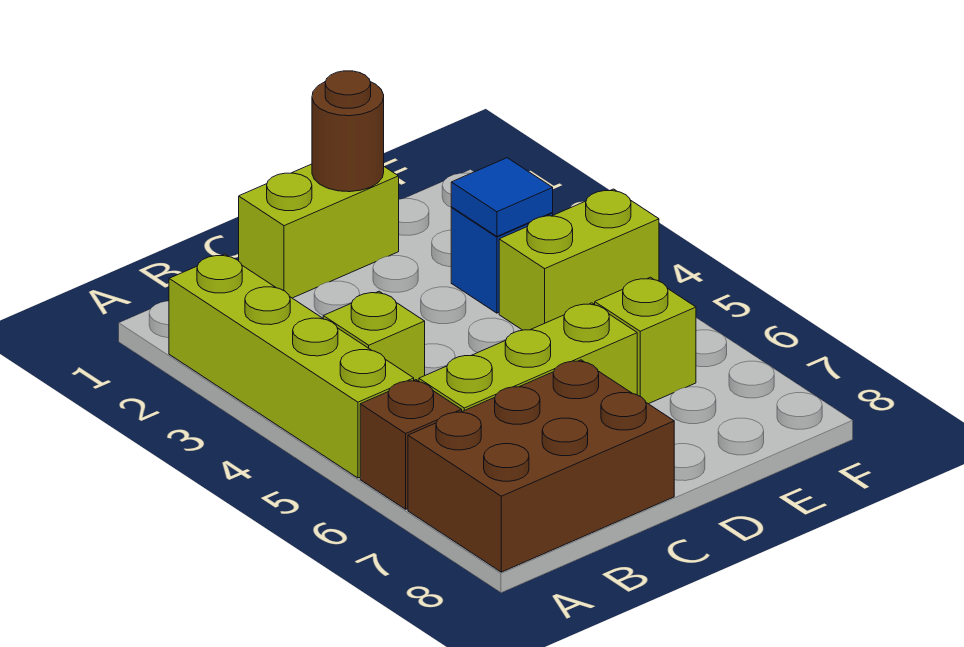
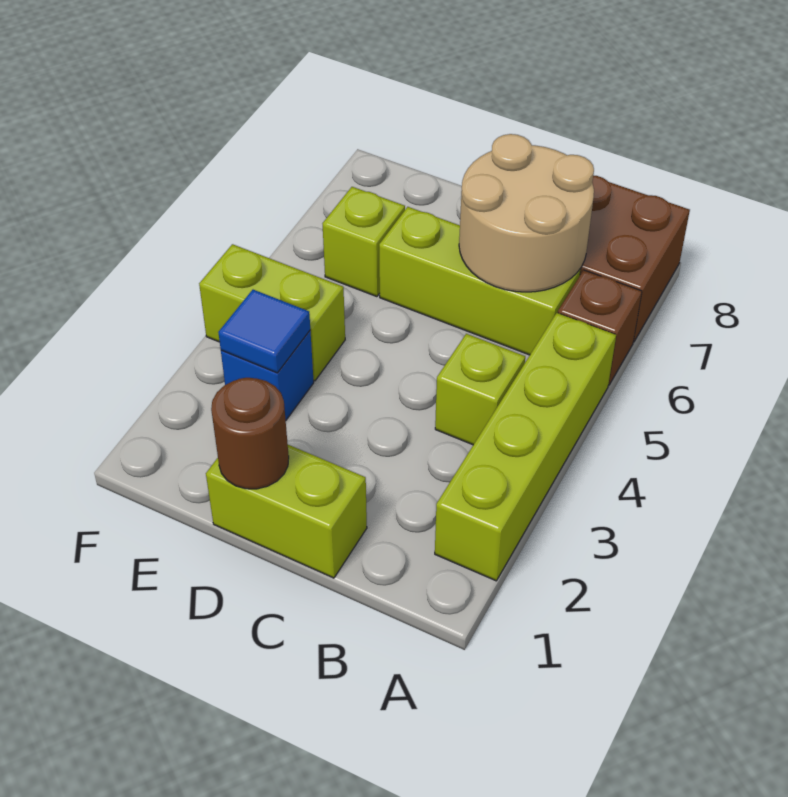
none -> tan 2x2 round brick [459,134,594,292]

